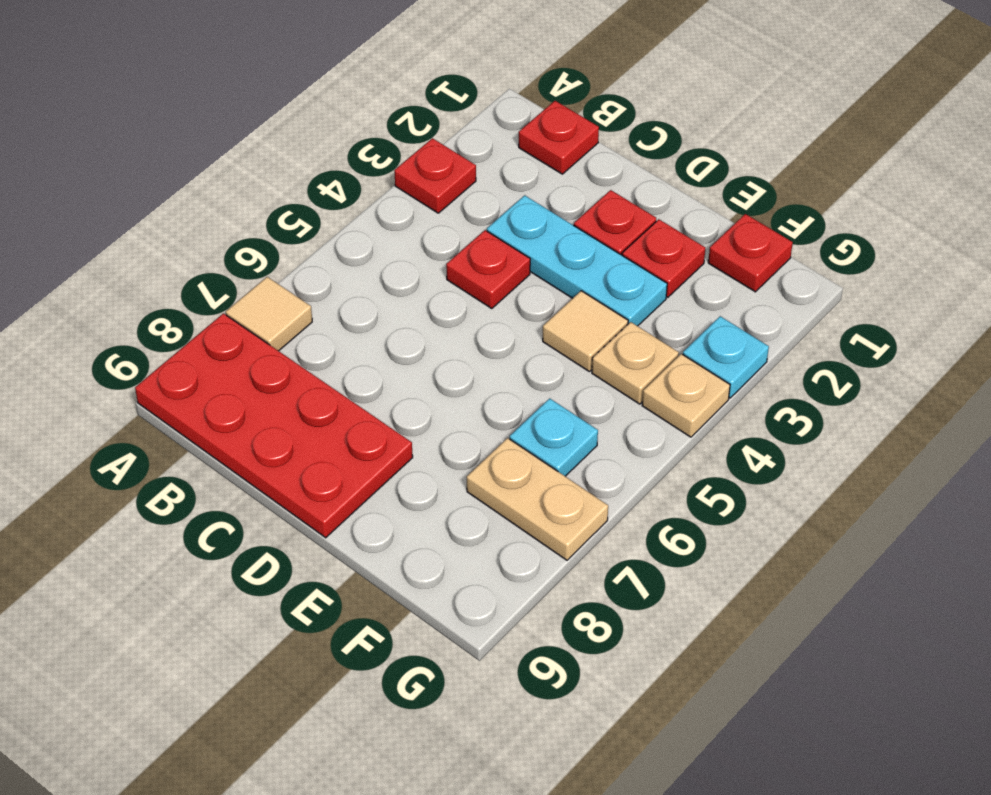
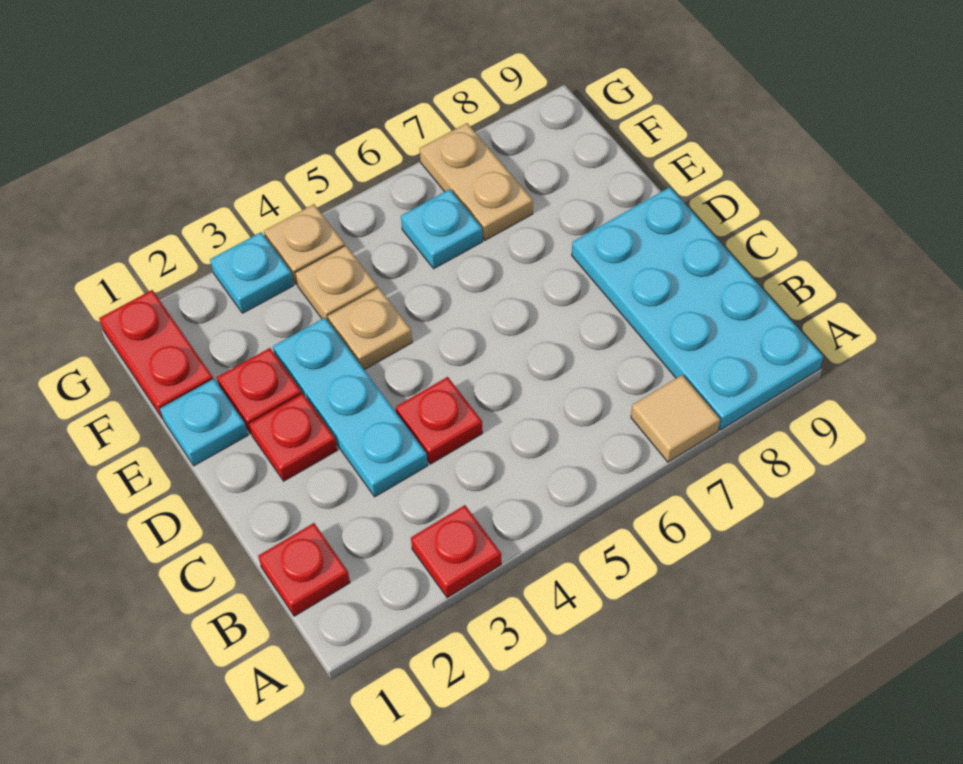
red 2x4 plate [135,314,413,538] -> cyan 2x4 plate [572,187,823,430]
none -> cyan 1x1 plate [160,379,248,466]
tan 1x1 tile [543,291,628,371] -> tan 1x1 plate [328,288,412,370]
red 1x1 plate [708,214,793,292] -> red 1x2 plate [99,290,213,419]

